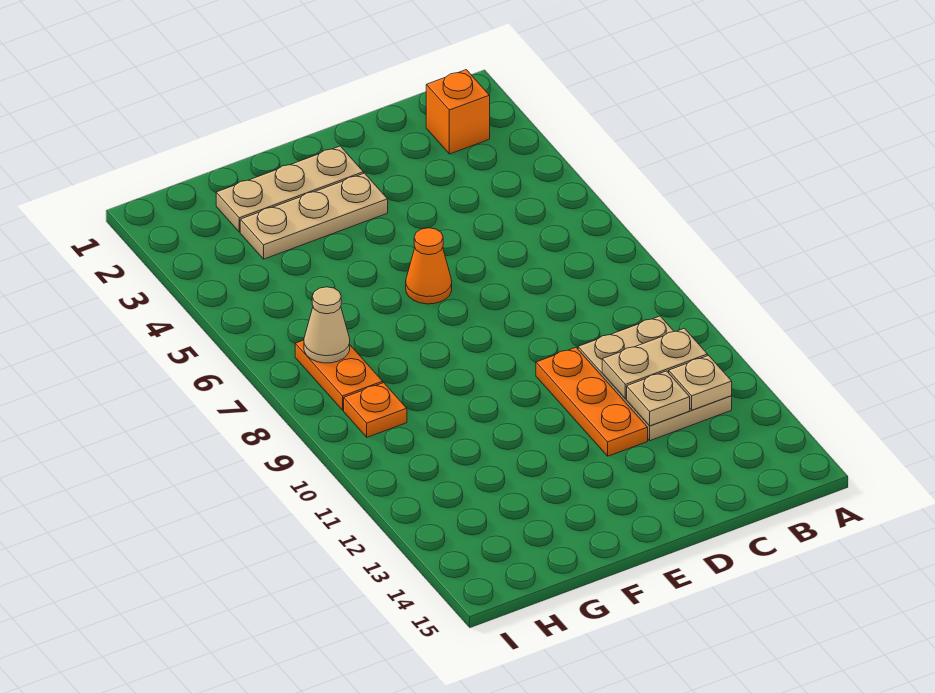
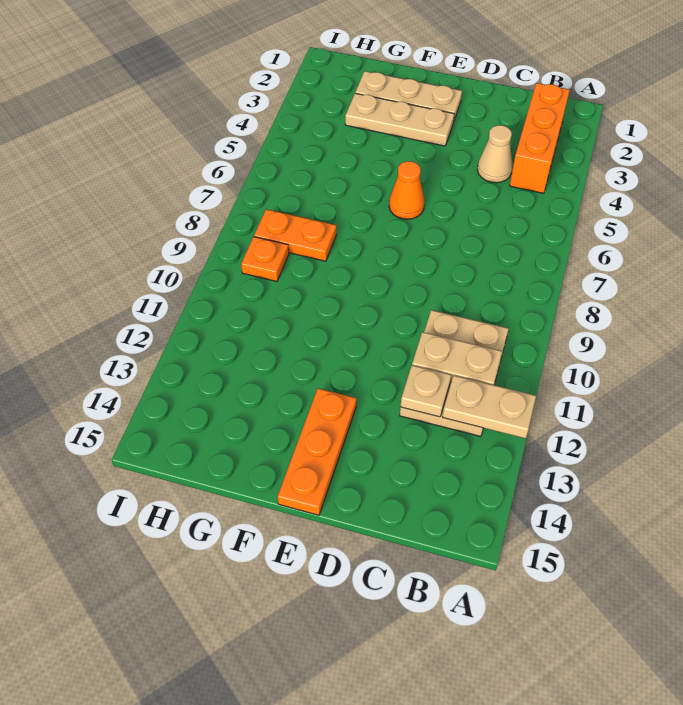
orange 1x1 brick [426,70,490,154] -> orange 1x3 brick [510,83,570,193]
tan 1x1 plate [669,356,732,410] -> tan 1x2 plate [442,376,536,438]
orange 1x3 plate [536,347,648,456] -> orange 1x3 plate moved to [278,388,357,515]
orange 1x2 plate [295,340,383,410] -> orange 1x2 plate turned to [254,209,336,261]
tan 1x1 cone [304,287,350,363] -> tan 1x1 cone moved to [477,125,512,183]

